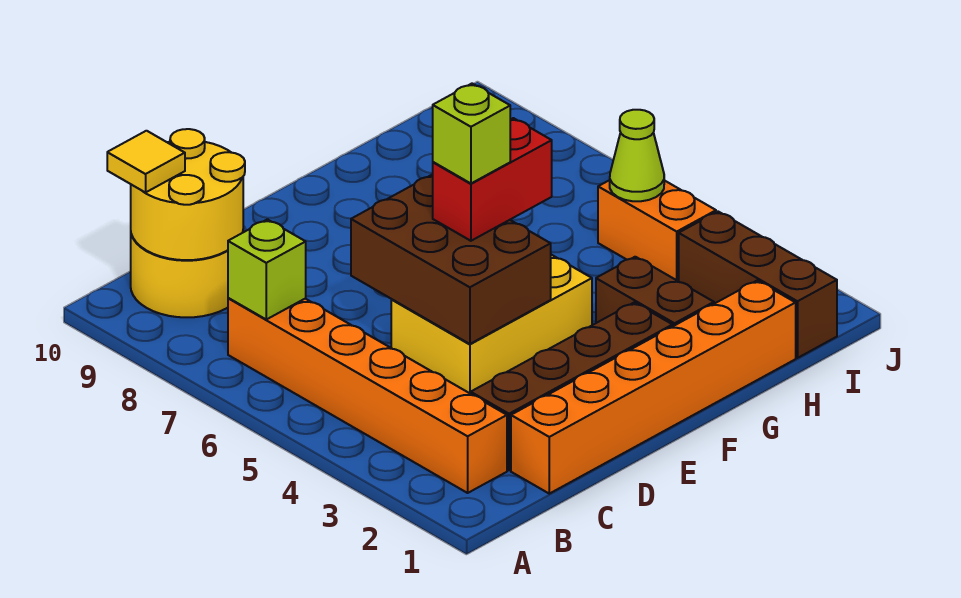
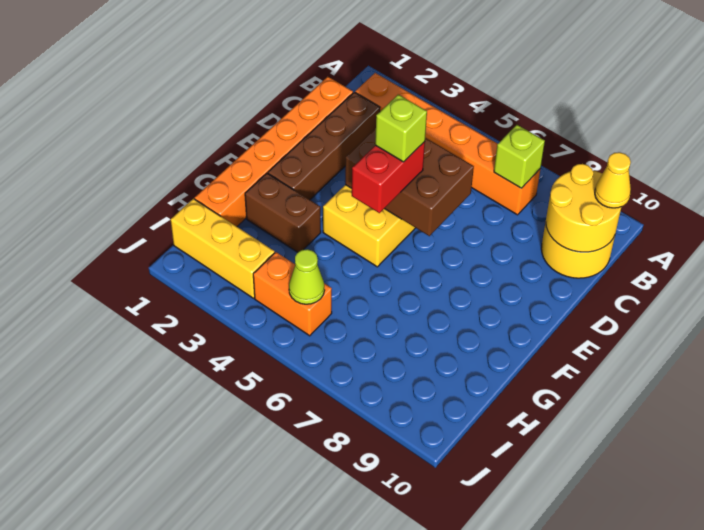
yellow 1x1 tile [107,131,185,193] -> yellow 1x1 cone [595,152,631,208]
brown 1x3 brick [679,212,837,358] -> yellow 1x3 brick [171,199,275,298]

